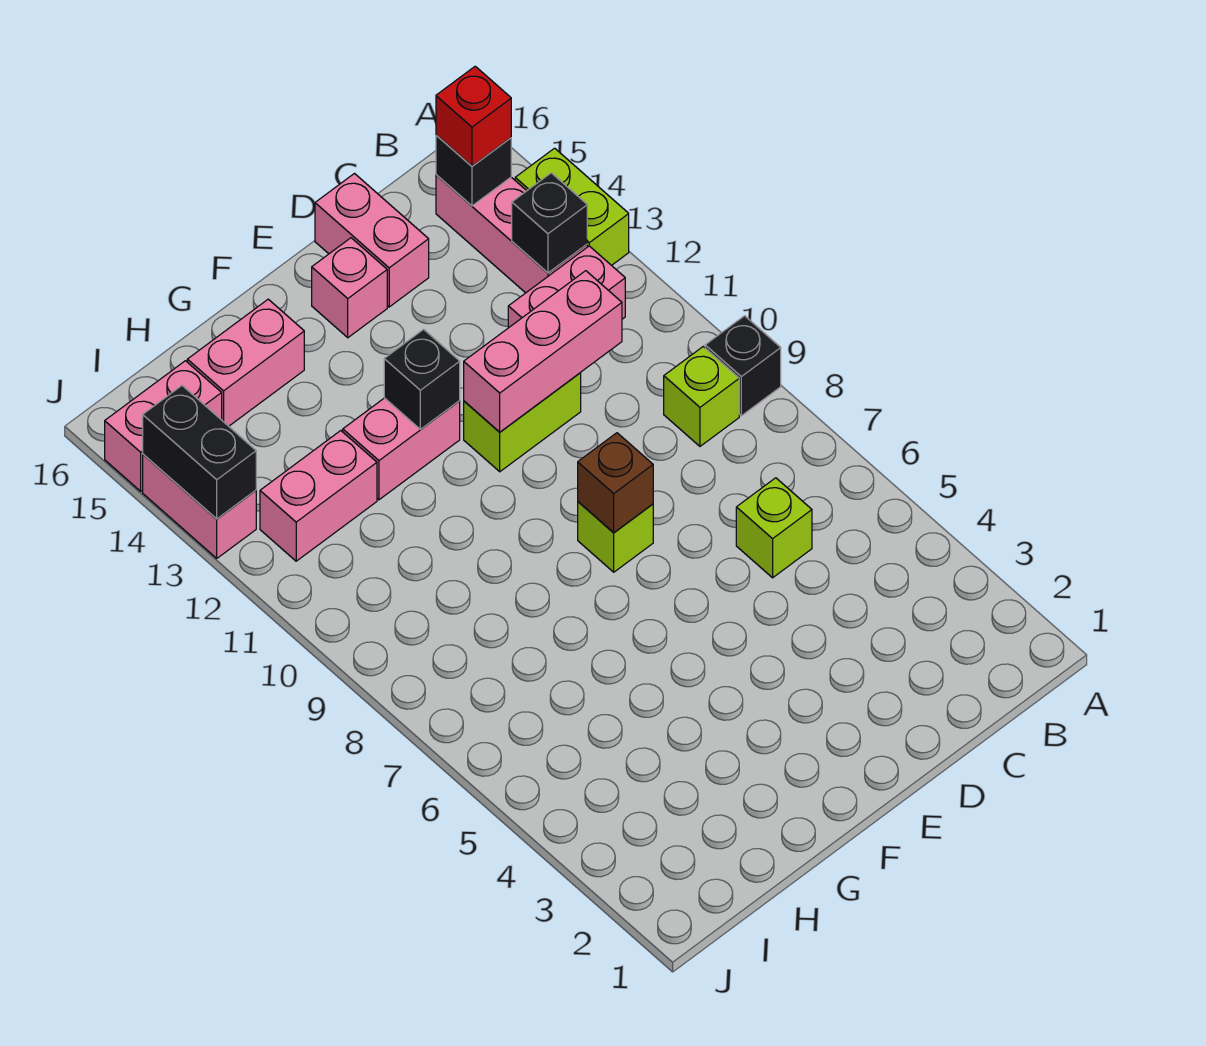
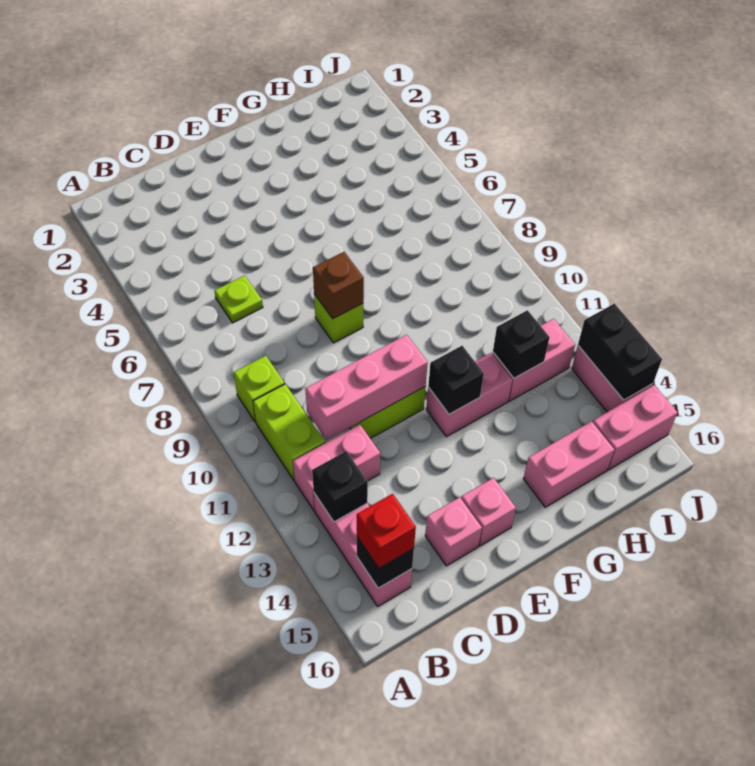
black 1x1 brick [705,316,781,416] -> black 1x1 brick moved to [493,310,549,378]
lime 1x2 brick [515,148,629,265] -> lime 1x2 brick moved to [253,384,325,480]
lime 1x1 brick [736,478,812,578] -> lime 1x1 plate [214,275,263,323]
pink 1x2 brick [315,174,429,307] -> pink 1x1 brick [425,497,482,566]

